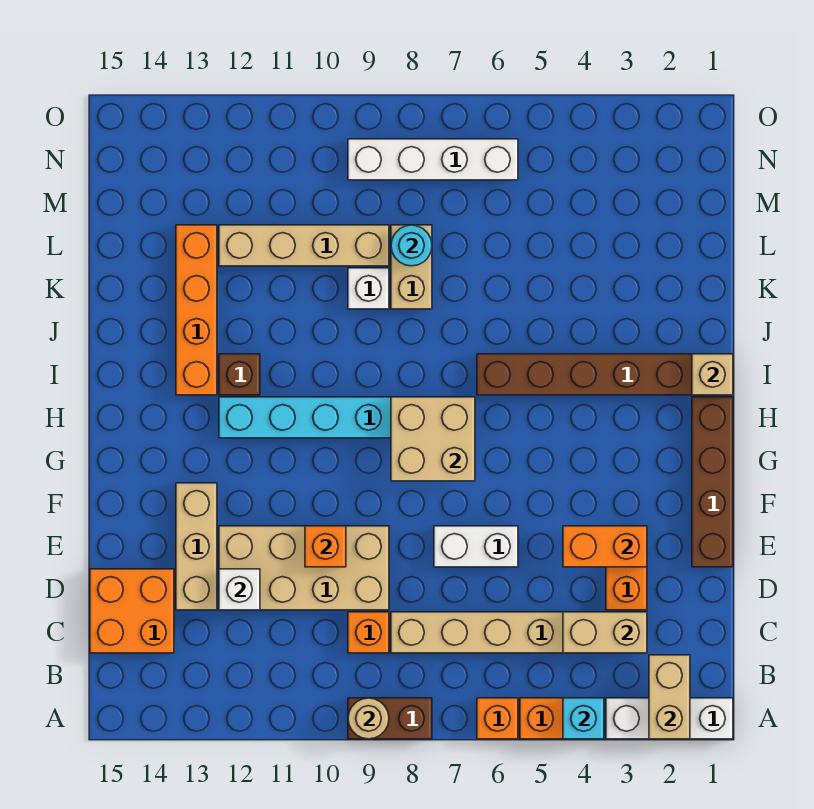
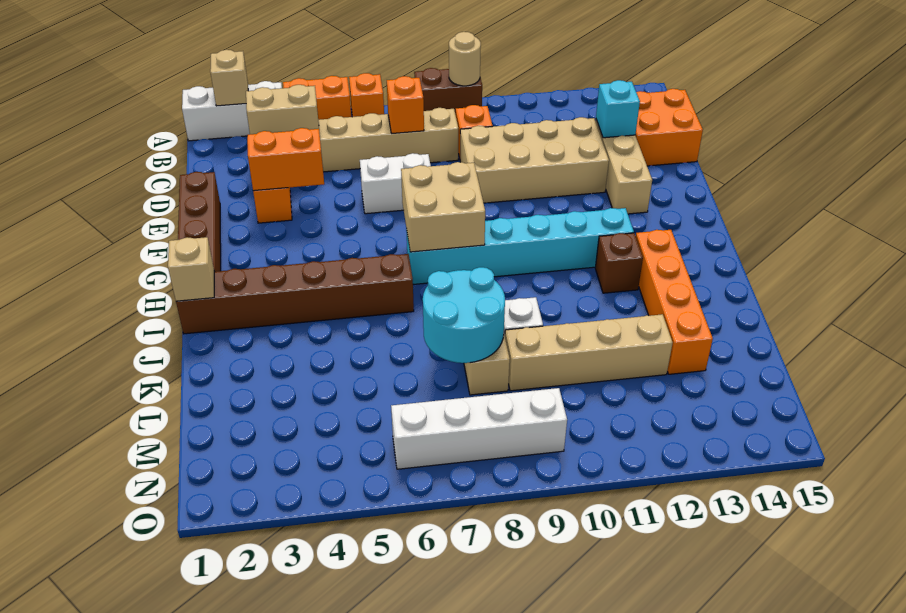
tan 1x2 brick [649,655,690,739] -> tan 1x1 brick [210,50,248,106]
cyan 1x1 brick [563,698,604,739] -> cyan 1x1 brick moved to [596,80,640,138]
white 1x1 brick [219,569,260,610] -> none
orange 1x1 brick [305,526,346,567] -> orange 1x1 brick moved to [387,76,424,134]
cyan 1x1 round brick [391,225,432,266] -> cyan 2x2 round brick [423,267,505,363]

